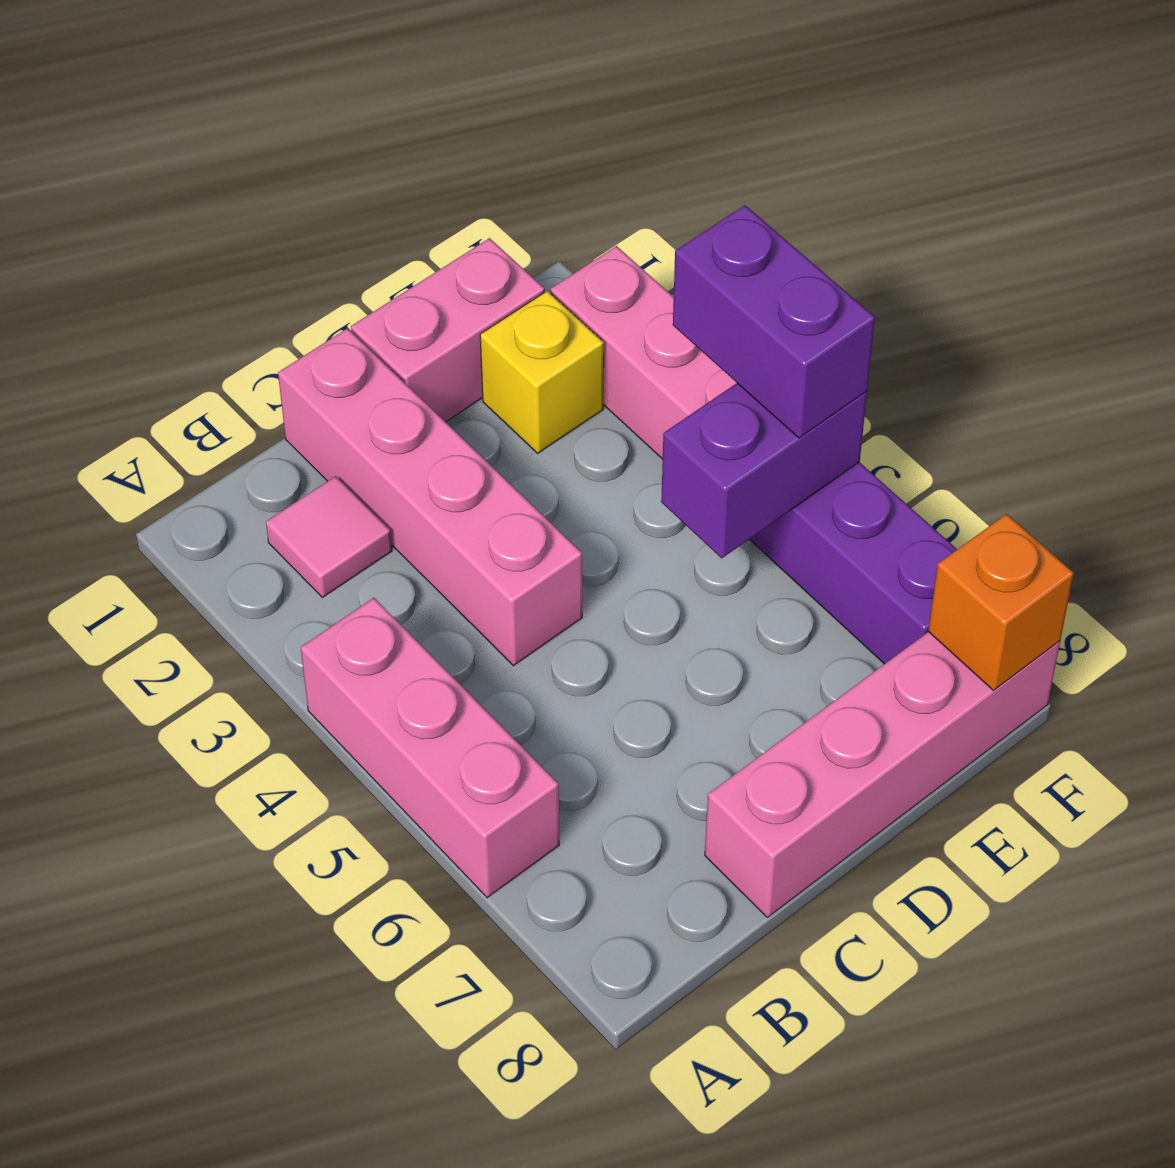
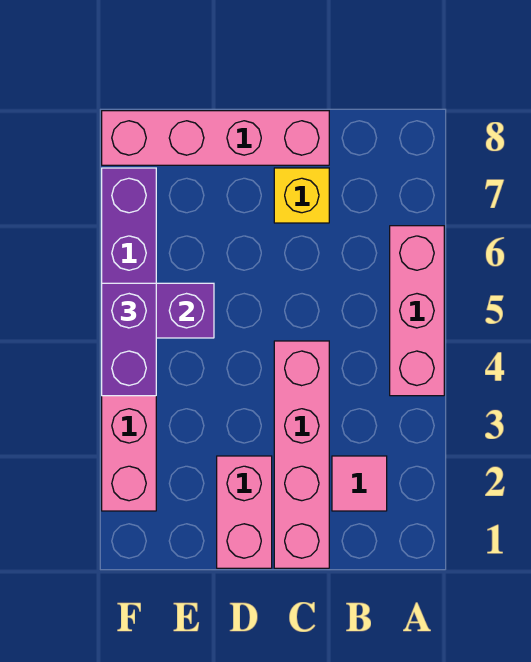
pink 1x2 brick [351,238,545,422] -> pink 1x2 brick turned to [217,456,272,568]
yellow 1x1 brick [480,291,604,453] -> yellow 1x1 brick moved to [274,168,329,223]
orange 1x1 brick [928,514,1074,690] -> none

